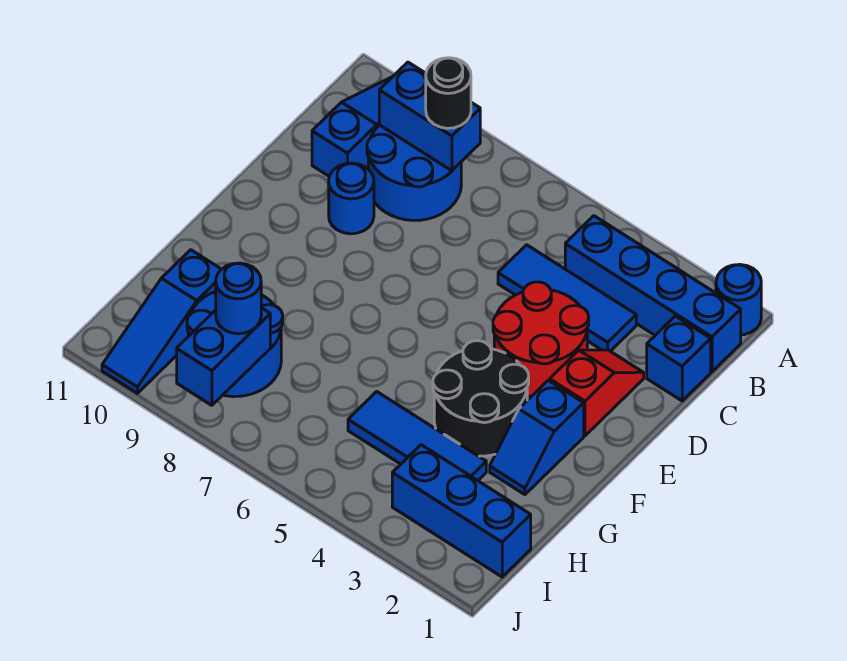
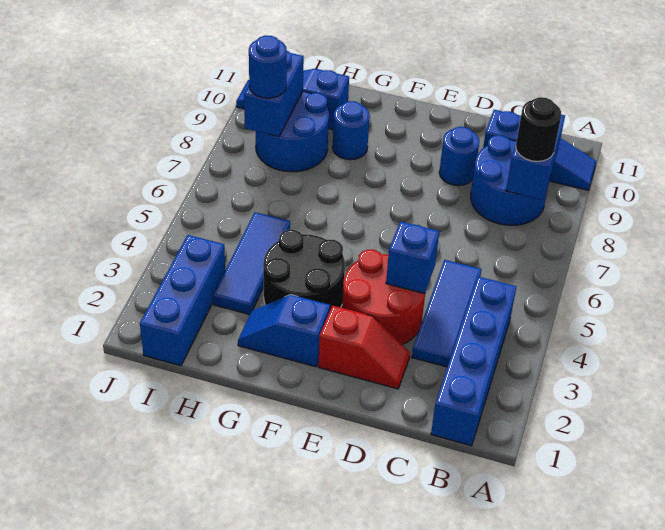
blue 1x1 round brick [716,264,761,335] -> blue 1x1 round brick moved to [333,101,370,160]
blue 1x1 brick [647,316,711,401] -> blue 1x1 brick moved to [386,221,439,294]
blue 1x2 brick [177,308,270,405] -> blue 1x2 brick turned to [244,51,304,137]

